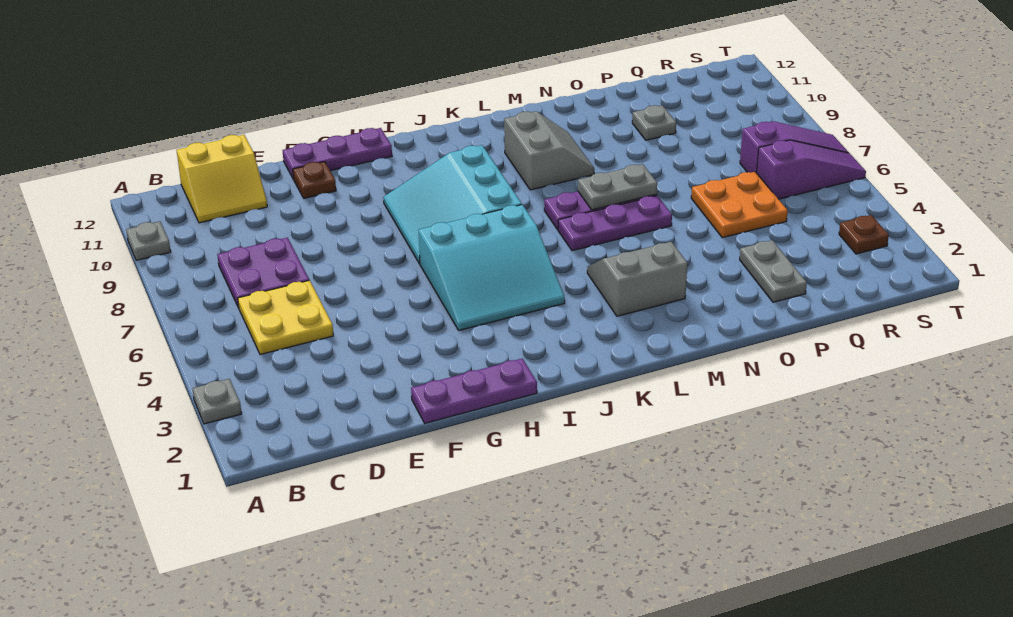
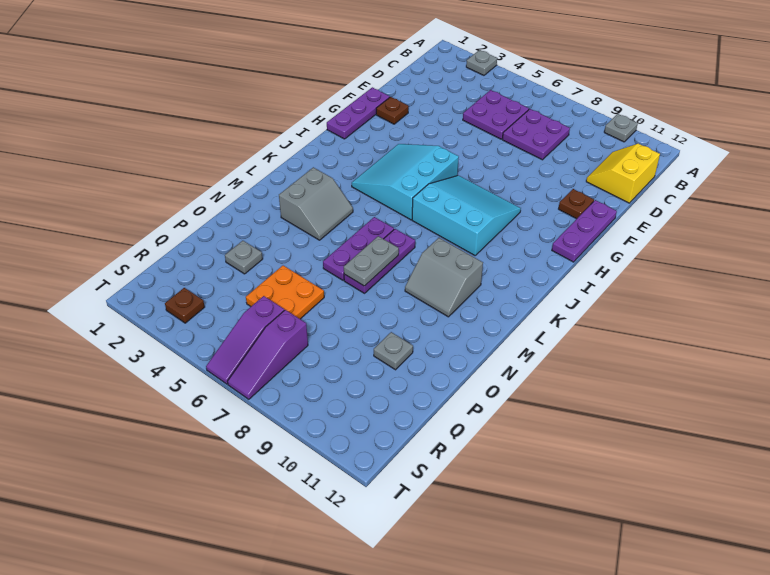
yellow 2x2 plate [238,280,333,355] -> purple 2x2 plate [463,90,529,139]
none -> brown 1x1 plate [376,97,409,124]
grey 1x2 plate [740,240,807,302] -> grey 1x1 plate [225,241,263,274]

